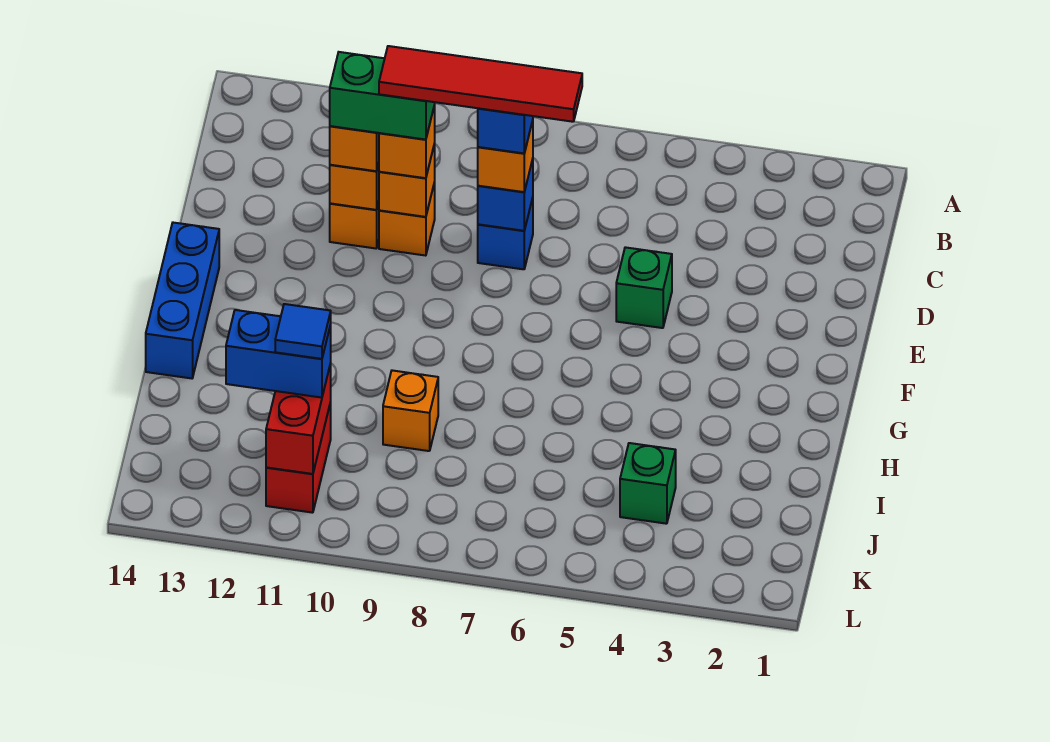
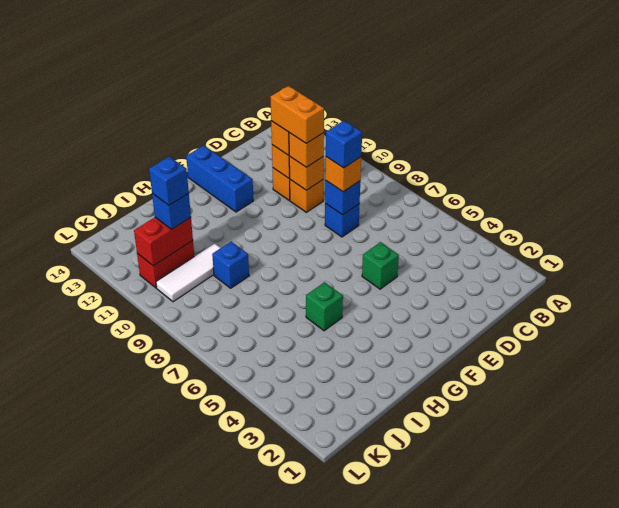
red 1x4 tile [379,46,582,122] -> none
green 1x2 brick [330,52,435,140] -> orange 1x2 brick [271,86,324,143]
blue 1x3 brick [146,223,219,378] -> blue 1x3 brick turned to [186,145,253,212]
orange 1x1 brick [383,370,438,451] -> blue 1x1 brick [212,242,249,288]
none -> white 1x3 tile [156,243,220,302]
green 1x1 brick [620,443,676,524] -> green 1x1 brick moved to [306,282,343,331]
blue 1x2 brick [226,310,331,398] -> blue 1x1 brick [152,194,191,229]
blue 1x1 tile [275,304,331,359] -> blue 1x1 brick [149,157,189,205]

